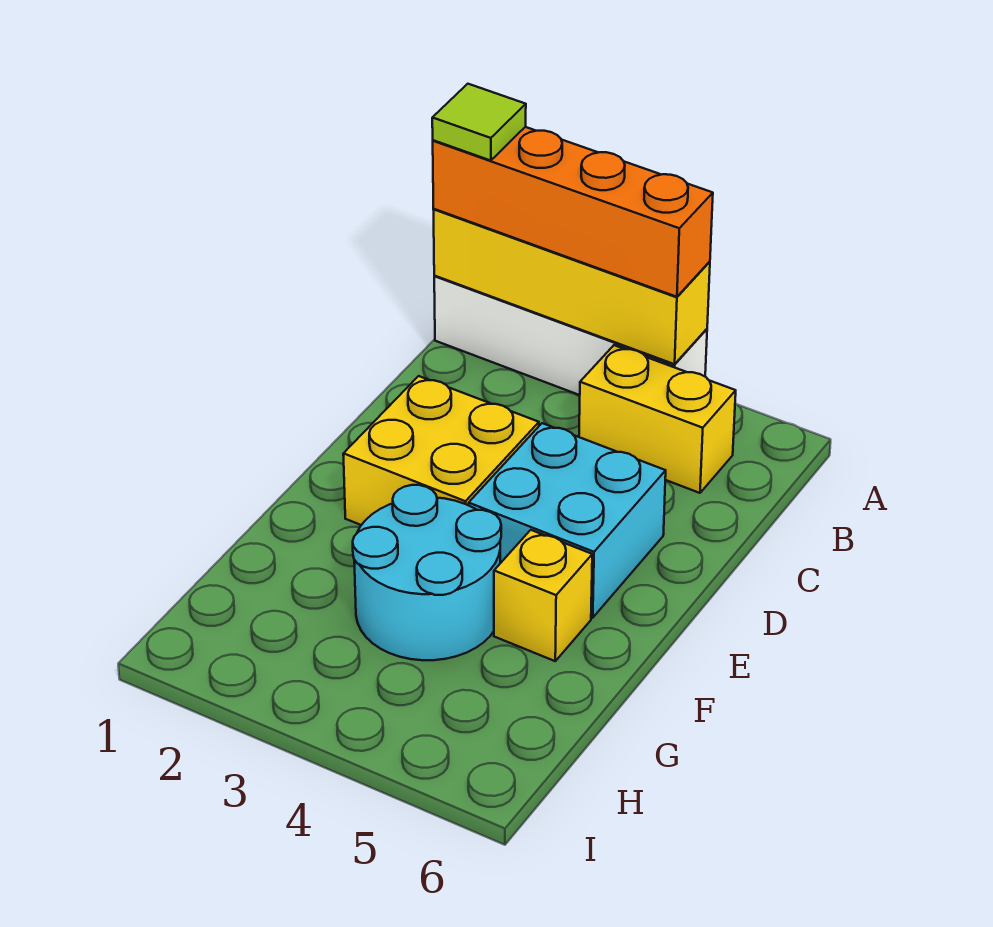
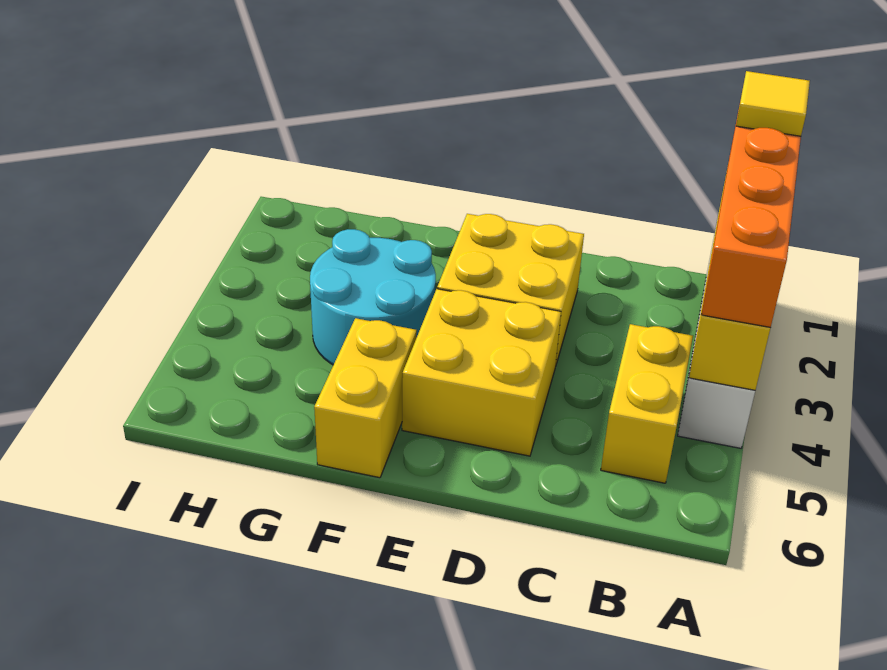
lime 1x1 tile [432,84,526,161] -> yellow 1x1 tile [736,71,810,136]
cyan 2x2 brick [469,423,666,618] -> yellow 2x2 brick [402,289,561,456]
yellow 1x1 brick [494,530,592,661] -> yellow 1x2 brick [314,318,417,478]

